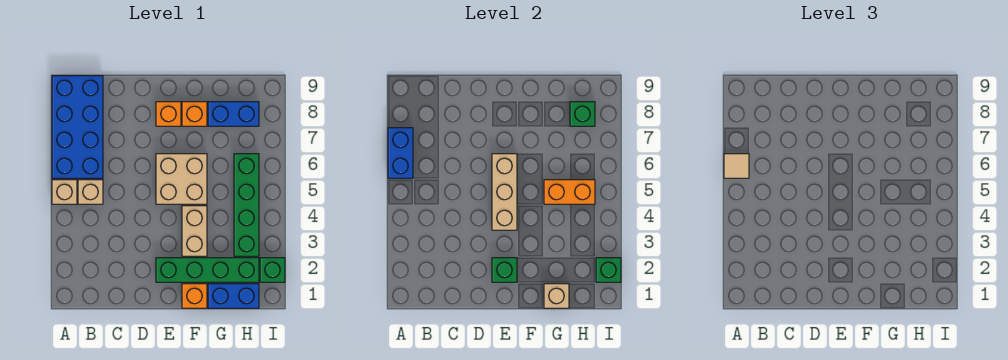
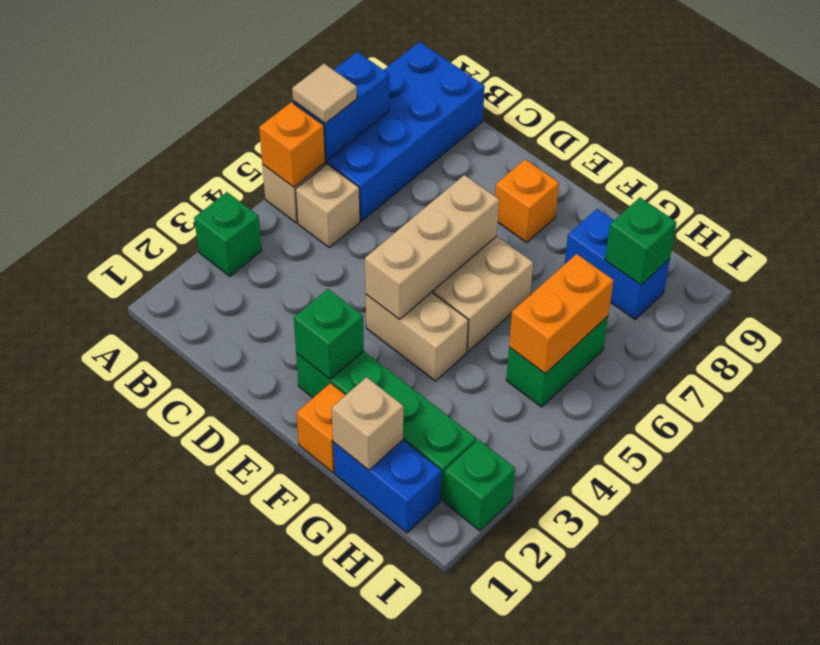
tan 1x2 brick [182,206,207,256] -> tan 1x2 brick turned to [366,292,468,381]
orange 1x1 brick [182,102,207,126] -> orange 1x1 brick moved to [259,102,325,187]
orange 1x2 brick [544,180,595,204] -> orange 1x2 brick turned to [509,254,614,374]
green 1x4 brick [234,154,259,256] -> green 1x2 brick [506,316,608,407]
green 1x1 brick [596,258,621,282] -> green 1x1 brick moved to [194,192,262,276]

